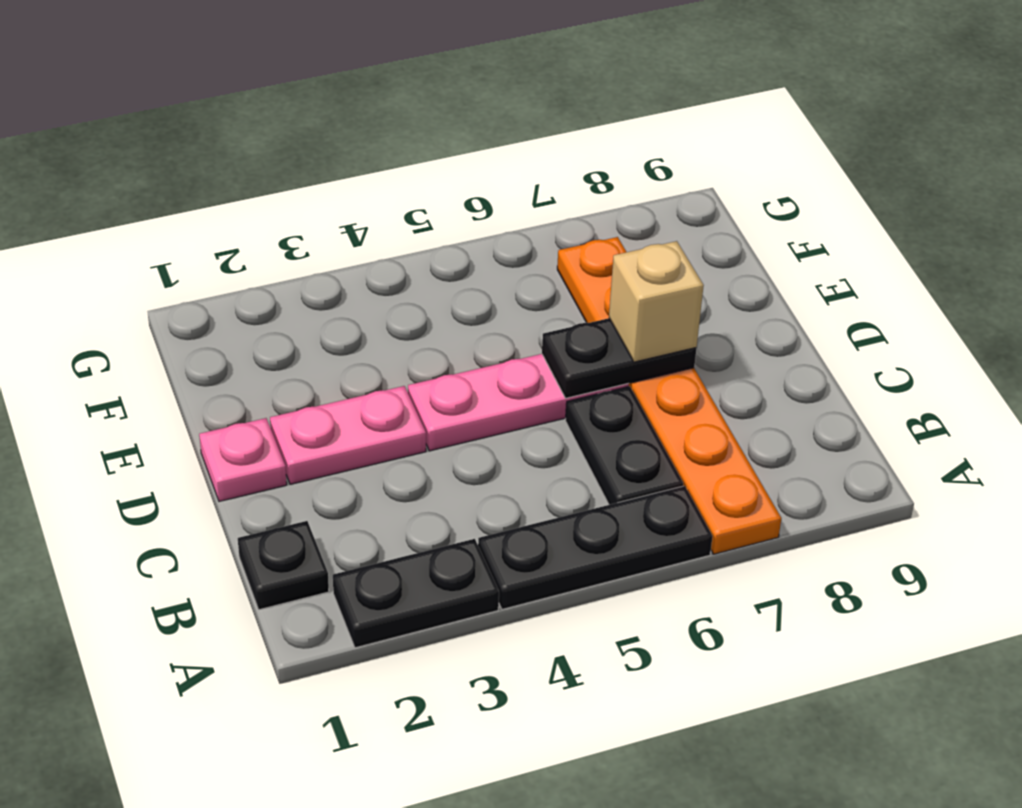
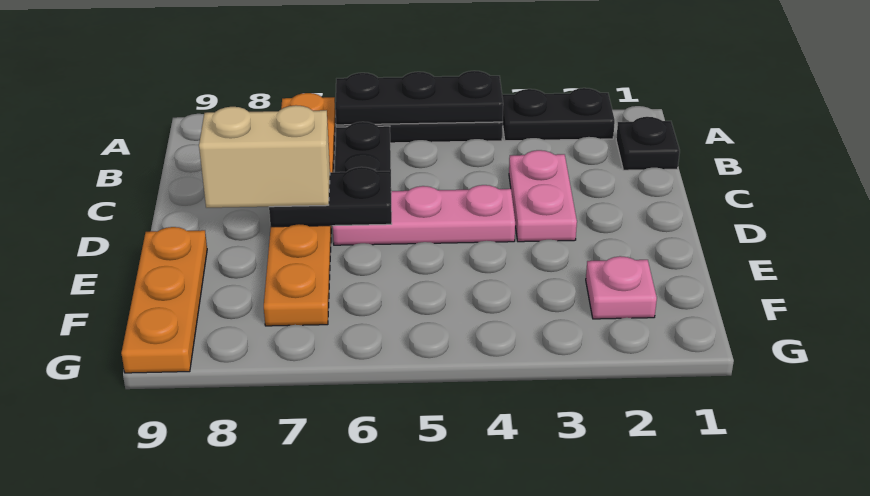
none -> black 1x3 plate [335,71,503,125]
pink 1x1 plate [199,418,287,501] -> pink 1x1 plate moved to [586,256,657,319]
pink 1x2 plate [270,386,426,484] -> pink 1x2 plate turned to [509,150,577,242]
tan 1x1 brick [609,241,704,362] -> tan 1x2 brick [199,105,330,208]
none -> orange 1x3 plate [121,227,207,373]

